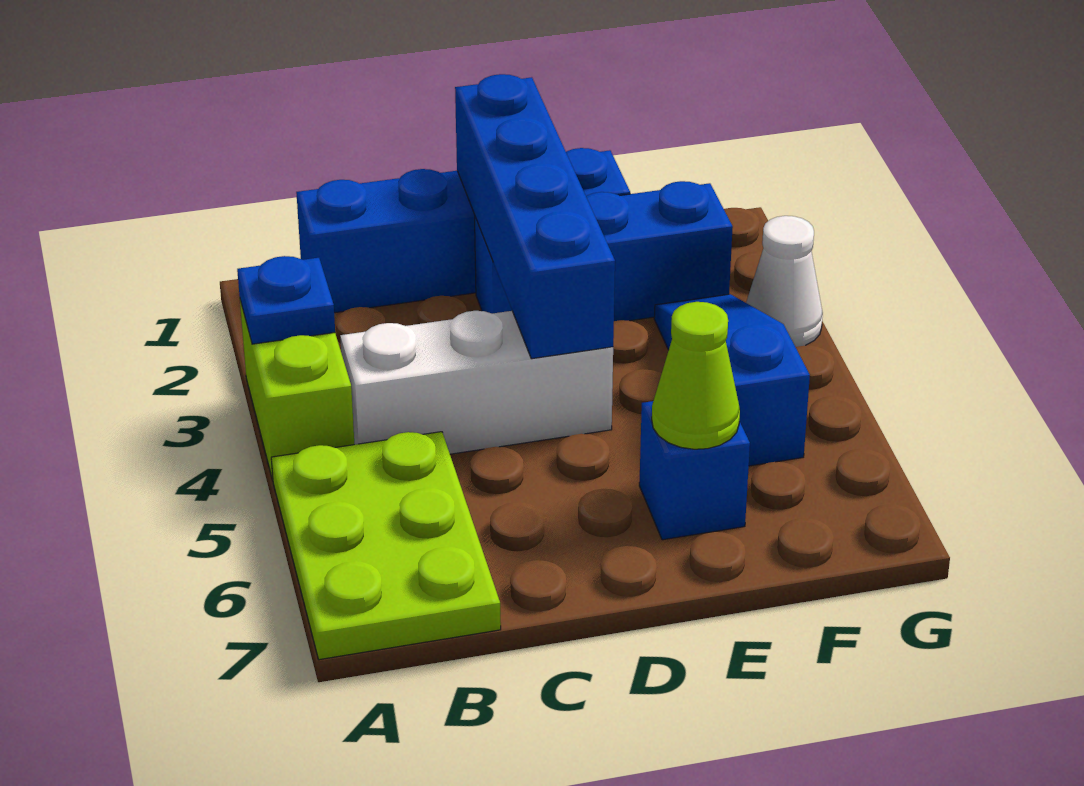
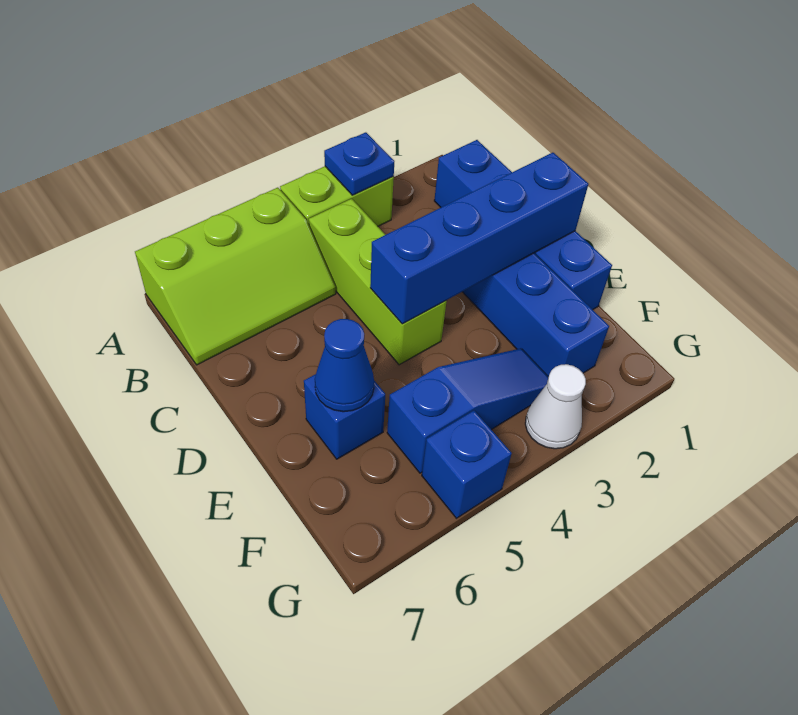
lime 2x3 plate [271,432,501,660] -> lime 2x3 slope [135,188,336,365]
white 1x3 brick [340,311,613,454] -> lime 1x3 brick [309,199,447,365]
lime 1x1 cone [652,302,740,449] -> blue 1x1 cone [315,319,374,412]
none -> blue 1x1 brick [422,411,512,518]

